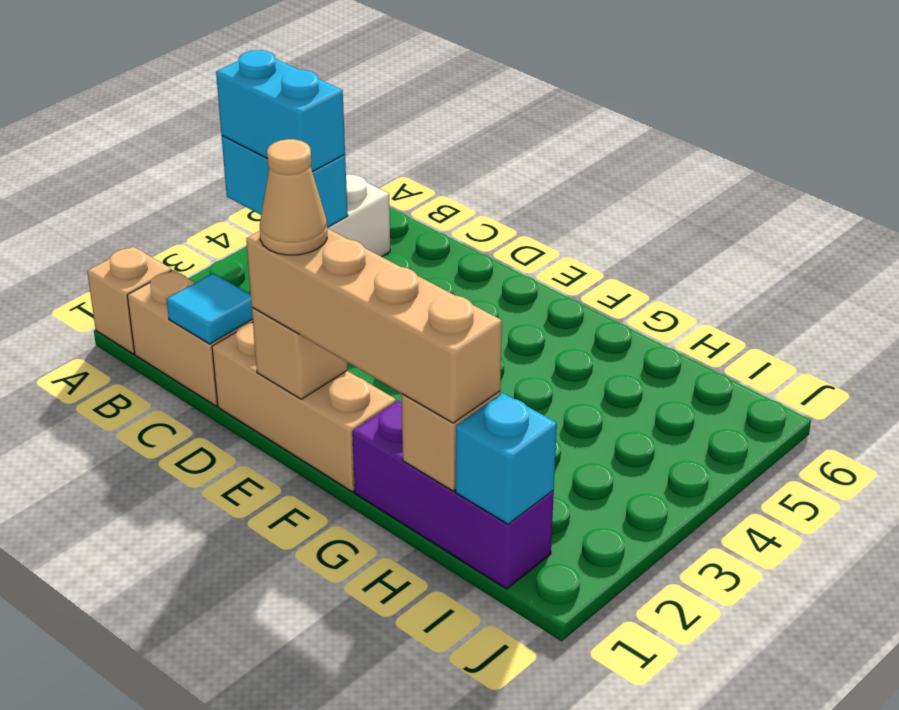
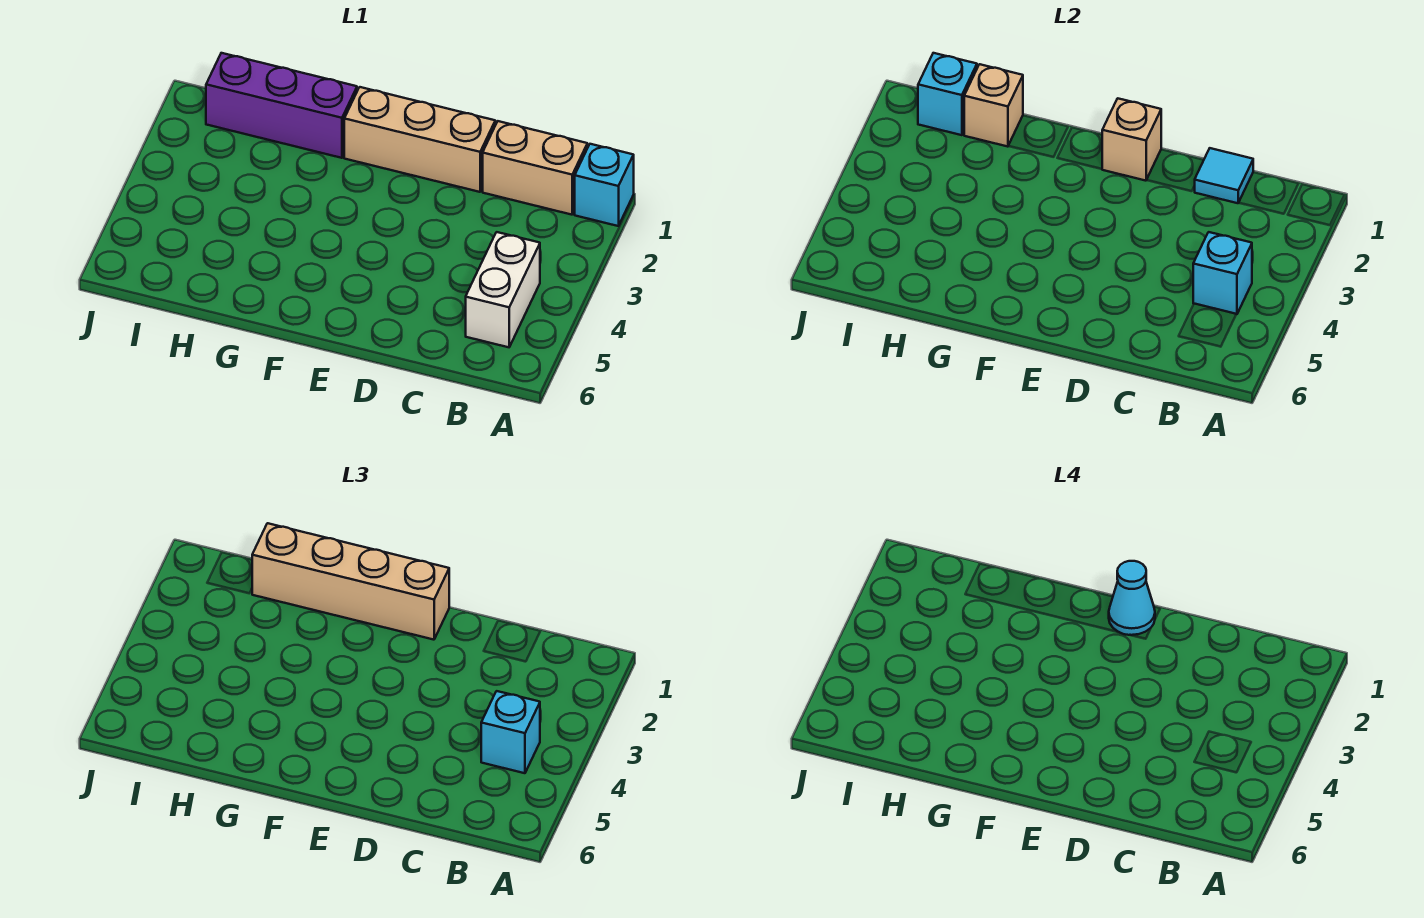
tan 1x1 brick [87,247,172,354] -> cyan 1x1 brick [575,144,634,226]
cyan 1x2 brick [222,136,348,228] -> cyan 1x1 brick [1193,232,1252,314]
cyan 1x2 brick [216,50,345,172] -> cyan 1x1 brick [481,691,540,773]
tan 1x1 cone [260,139,327,255] -> cyan 1x1 cone [1109,561,1155,635]

